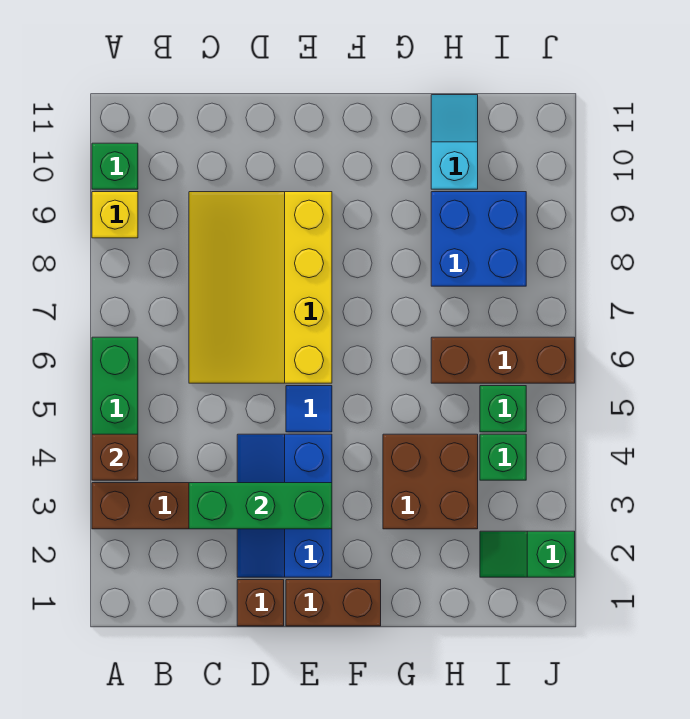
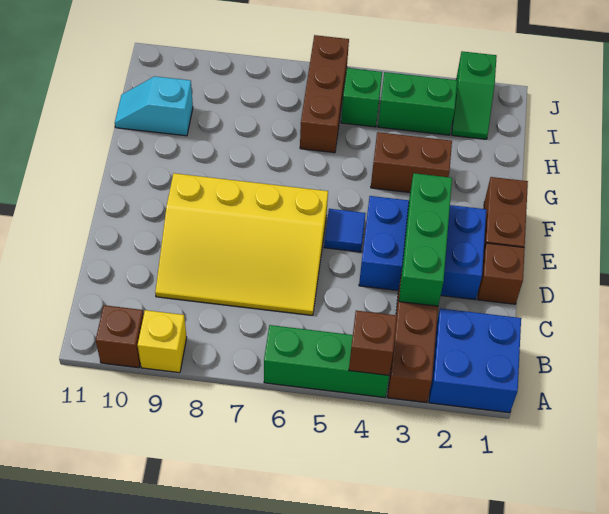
green 1x1 brick [92,143,138,189] -> brown 1x1 brick [96,305,144,368]
blue 2x3 slope [237,434,332,577] -> blue 2x3 brick [359,196,486,300]
brown 2x2 brick [383,434,478,529] -> brown 1x2 brick [371,132,452,192]
blue 2x2 brick [431,192,526,286] -> blue 2x2 brick moved to [429,308,521,413]
green 1x1 brick [480,434,526,480] -> green 1x2 brick [378,72,457,135]

